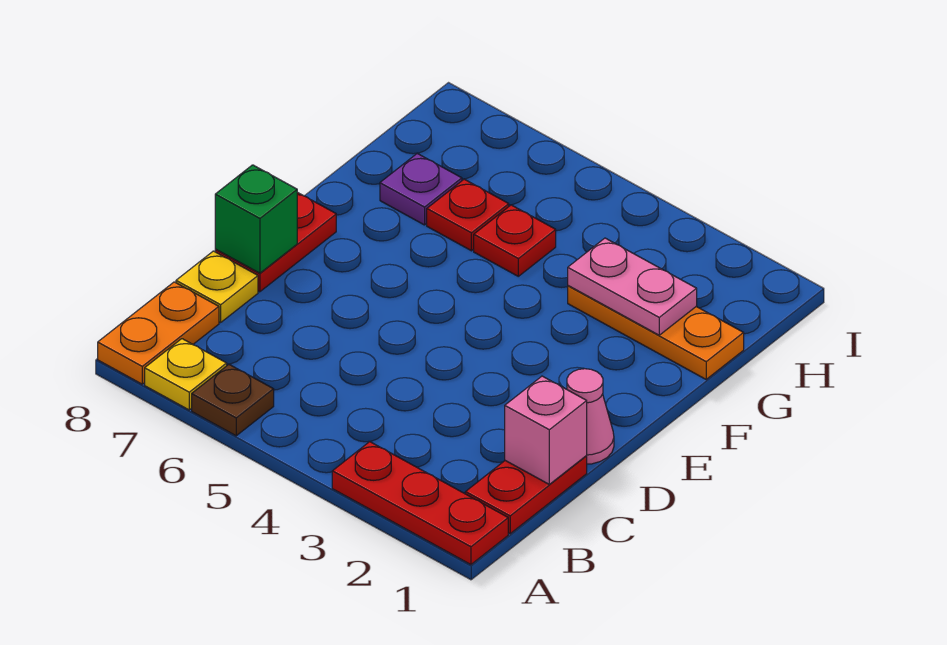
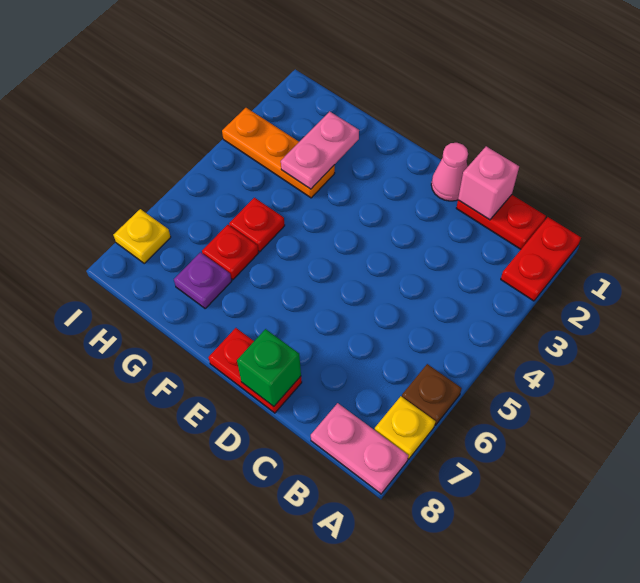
red 1x3 plate [332,442,508,565] -> red 1x2 plate [501,217,581,301]
orange 1x2 plate [98,282,219,384] -> pink 1x2 plate [311,403,408,494]
yellow 1x1 plate [176,251,258,322] -> yellow 1x1 plate moved to [113,209,171,264]
orange 1x3 plate [568,286,744,379] -> orange 1x3 plate turned to [222,108,335,198]

